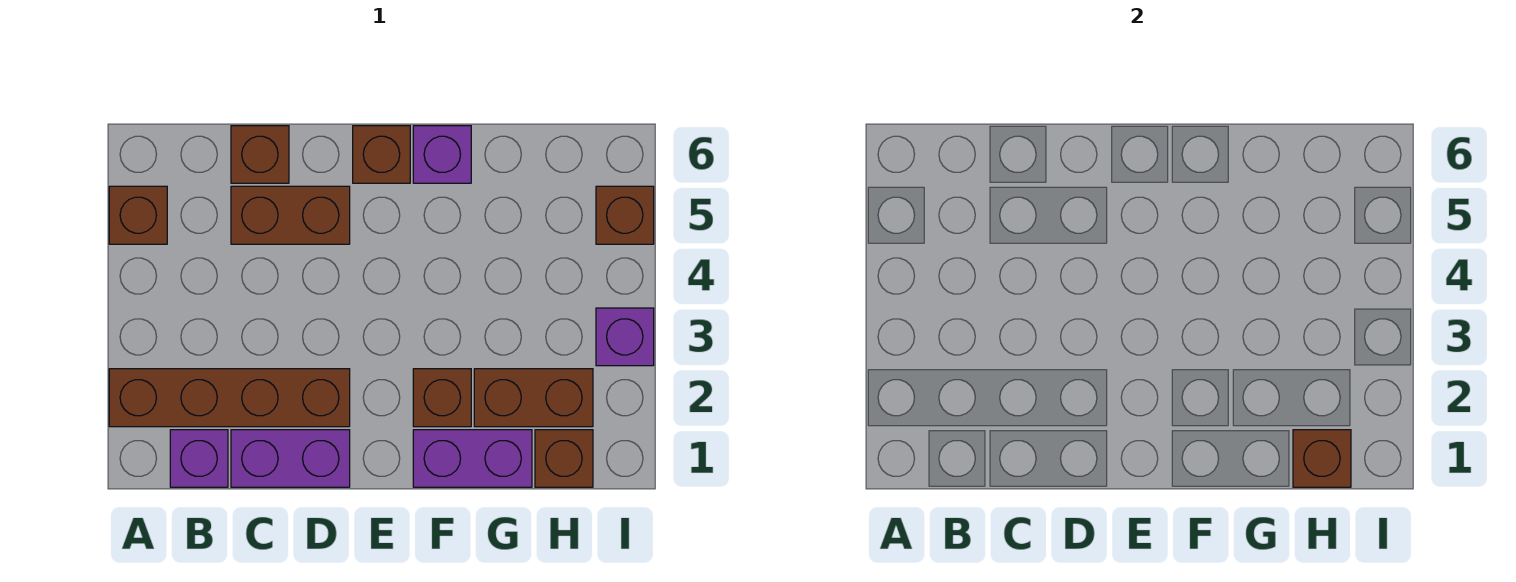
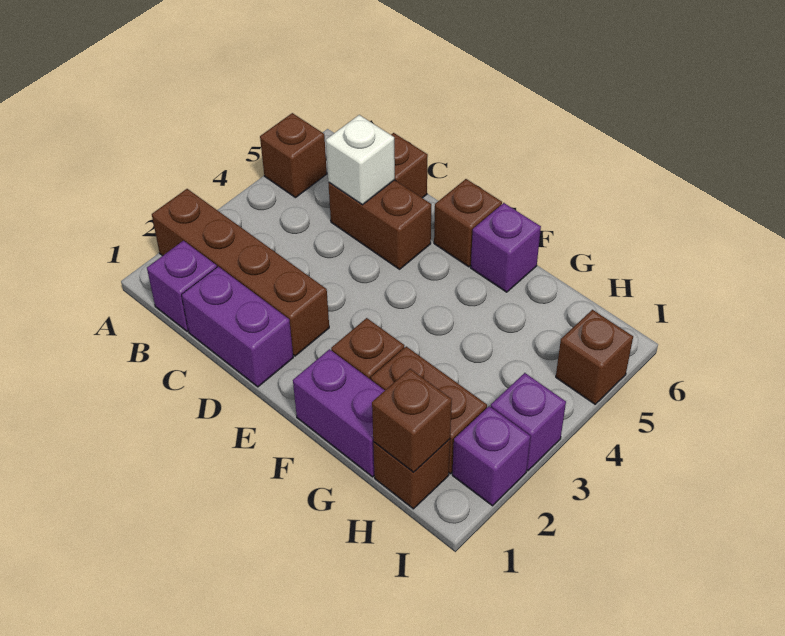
none -> white 1x1 brick [326,115,395,205]
none -> purple 1x1 brick [452,406,531,506]

